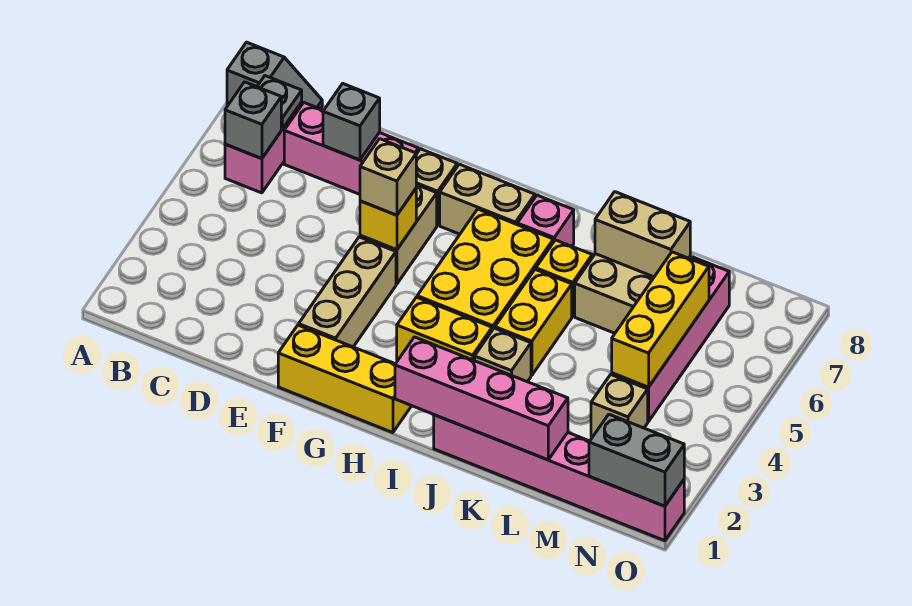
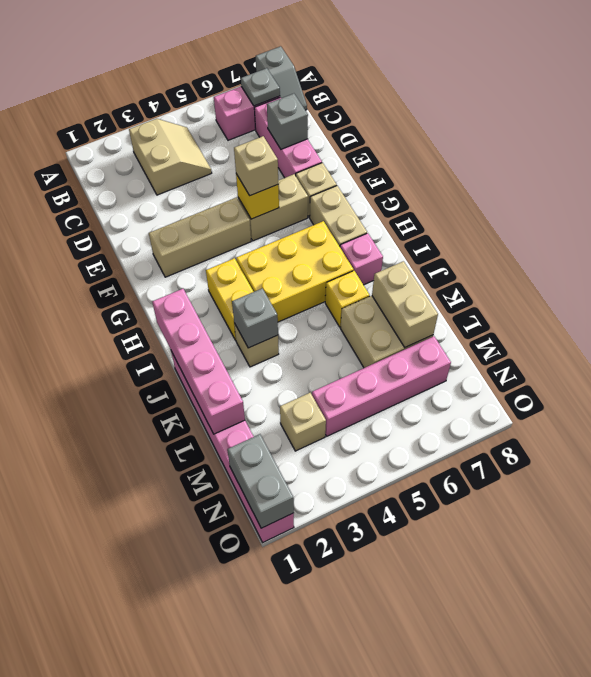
none -> tan 2x2 slope [129,119,212,195]
grey 1x1 brick [225,82,281,159] -> grey 1x1 brick moved to [232,288,278,348]
yellow 1x3 brick [278,325,411,433] -> none
yellow 1x2 brick [495,269,572,375] -> none
yellow 1x3 brick [612,252,709,387] -> none

